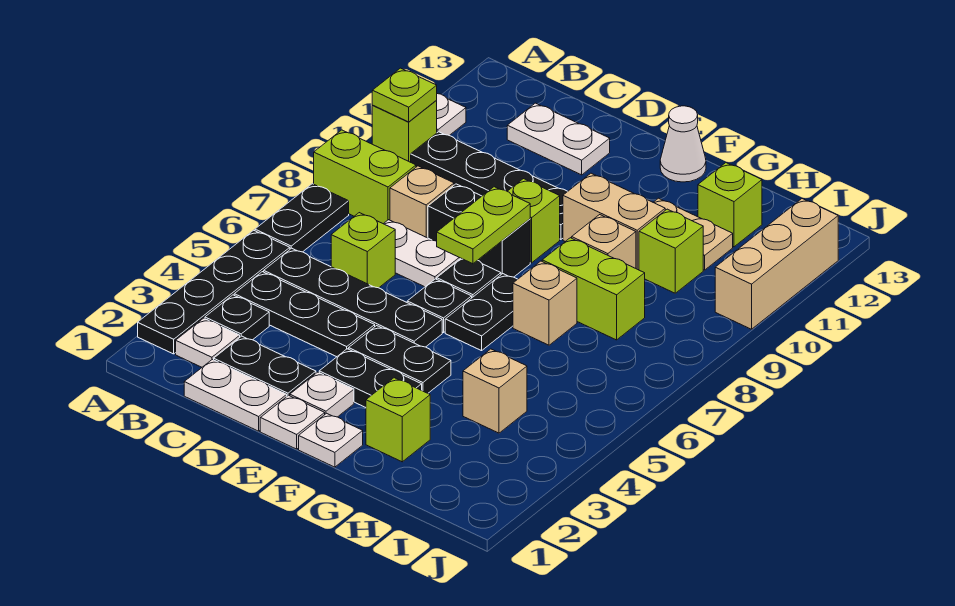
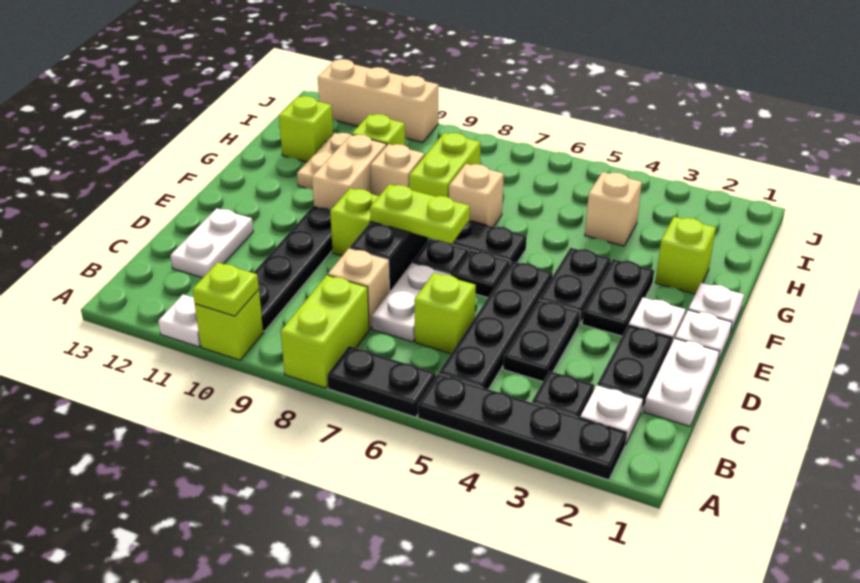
black 1x3 plate [234,272,375,357] -> black 1x2 plate [503,300,580,382]
white 1x1 cone [660,106,706,182] -> none

